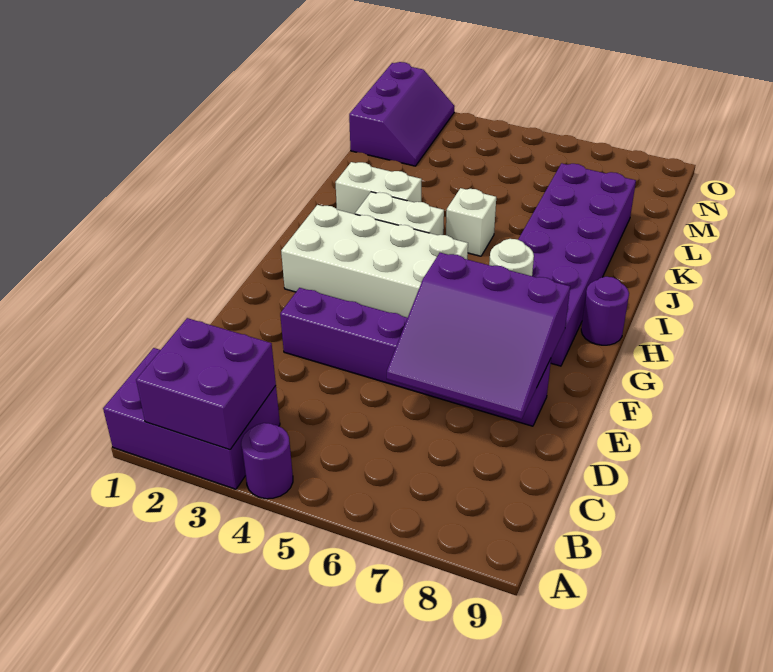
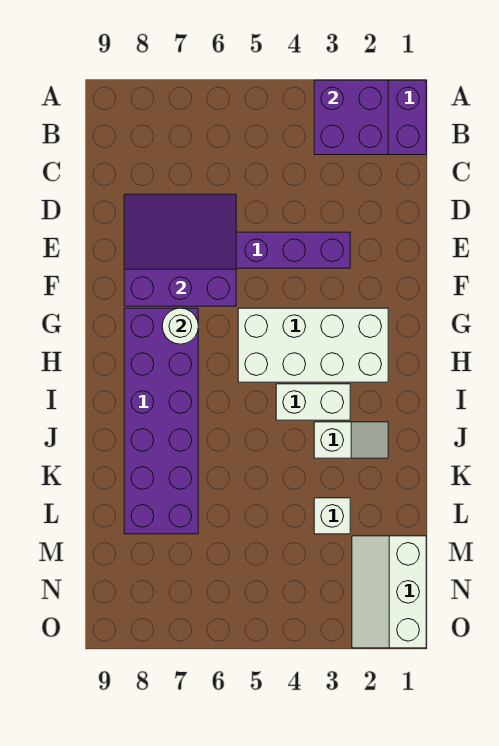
purple 1x1 round brick [241,423,293,499] -> none
purple 1x1 round brick [581,277,629,345] -> none
white 1x2 brick [335,162,422,214] -> white 1x2 slope [314,422,388,458]
white 1x1 brick [446,188,496,256] -> white 1x1 brick moved to [314,498,350,534]
purple 2x3 slope [349,62,455,166] -> white 2x3 slope [352,536,426,648]

